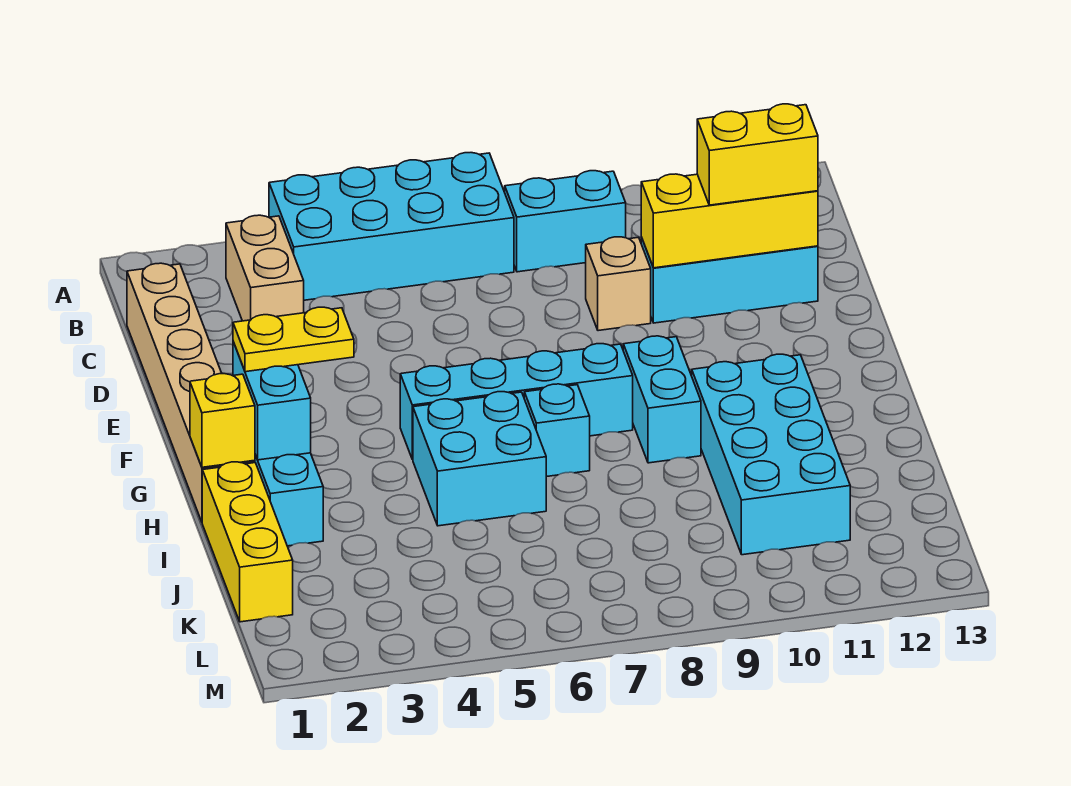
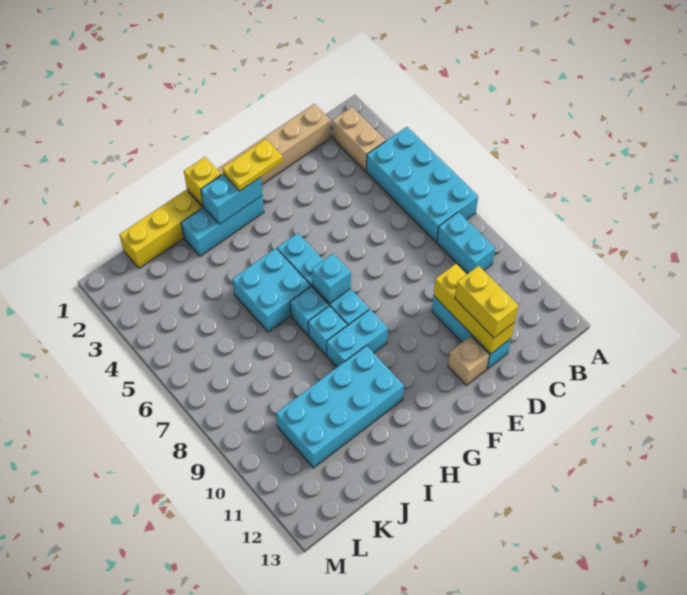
tan 1x2 brick [226,215,304,321] -> tan 1x2 brick turned to [332,107,386,171]
tan 1x1 brick [586,237,651,331] -> tan 1x1 brick moved to [448,336,489,385]
yellow 1x2 plate [233,307,354,372] -> yellow 1x2 plate turned to [222,139,283,191]
none -> cyan 1x1 brick [312,253,351,304]
none -> cyan 1x1 brick [308,306,347,355]

